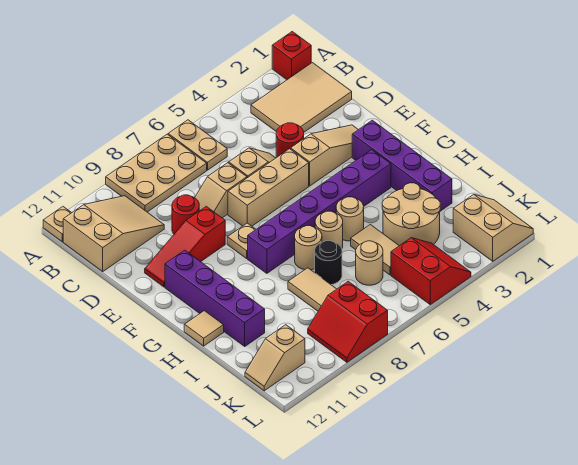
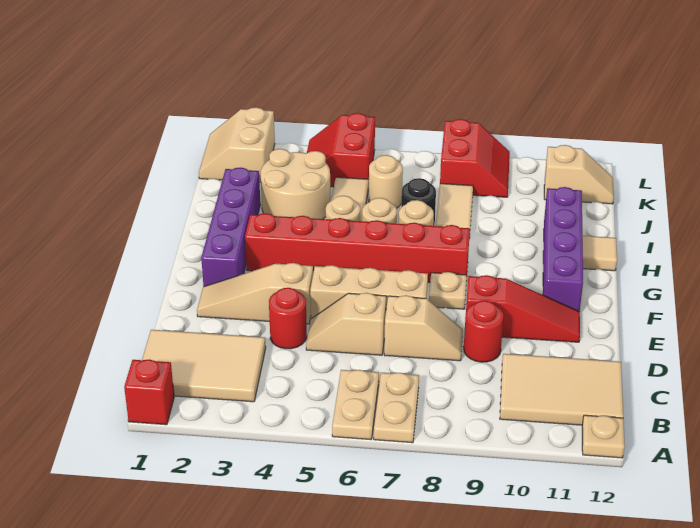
tan 2x3 plate [106,134,207,212] -> tan 1x2 plate [374,373,419,443]
tan 2x3 slope [63,196,164,271] -> tan 2x3 tile [500,354,623,425]
purple 1x6 brick [248,150,391,273] -> red 1x6 brick [245,213,470,282]

